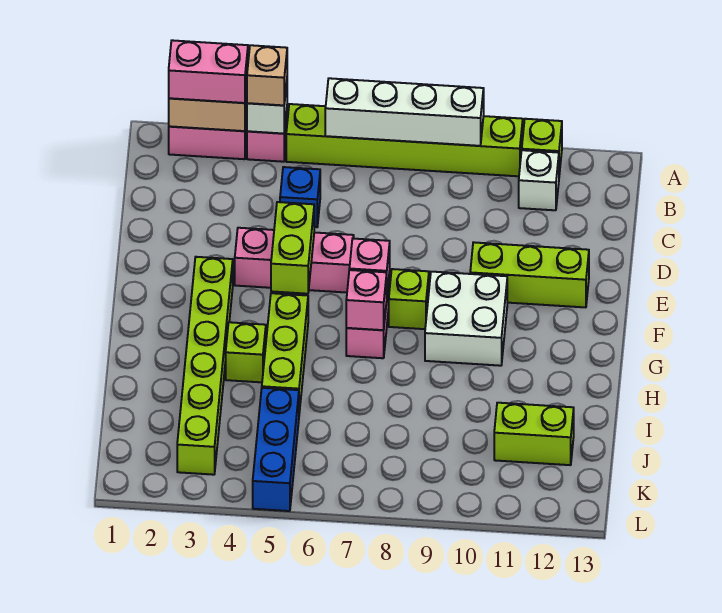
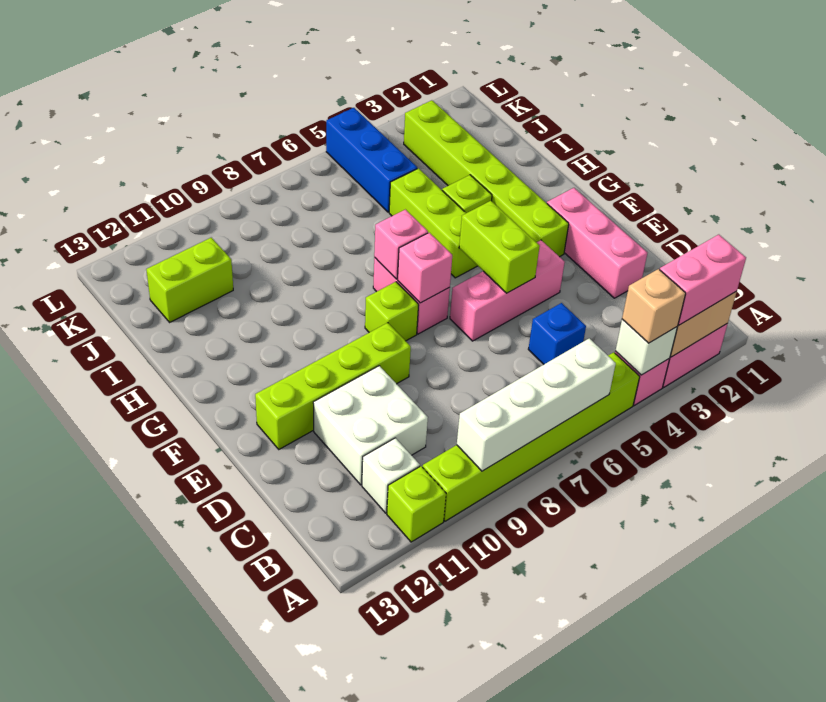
none -> pink 1x3 brick [547,188,647,298]
lime 1x3 brick [470,242,589,307] -> lime 1x4 brick [255,323,411,449]
white 2x2 brick [425,272,507,366] -> white 2x2 brick moved to [313,366,428,485]

